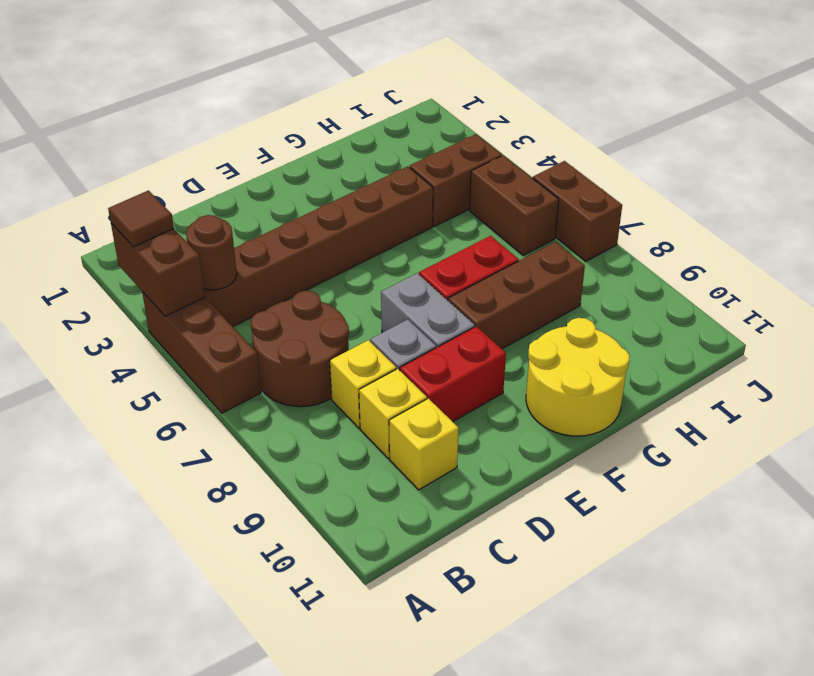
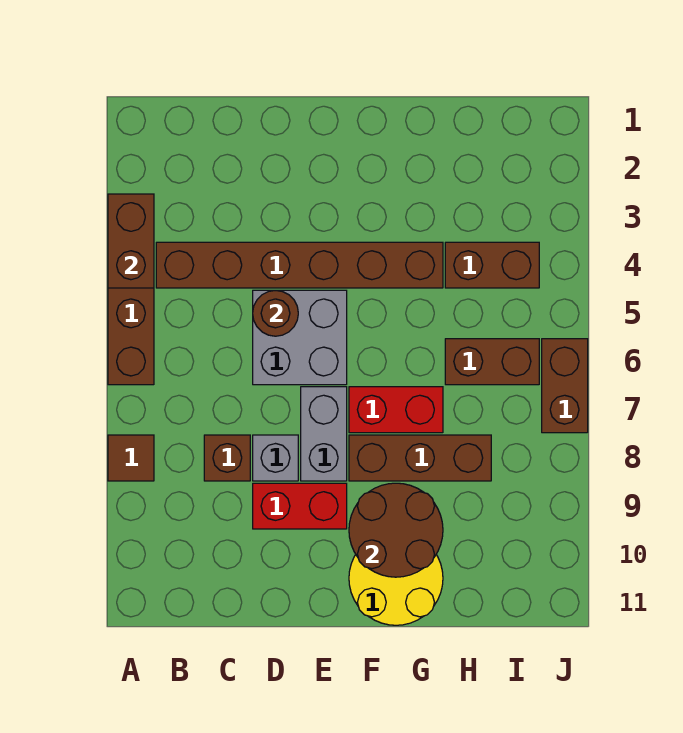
brown 1x1 tile [108,190,174,247] -> brown 1x1 tile moved to [108,435,154,481]
brown 1x1 round brick [186,215,237,290] -> brown 1x1 round brick moved to [253,290,298,336]
brown 2x2 round brick [251,291,349,407] -> brown 2x2 round brick moved to [349,483,443,577]
yellow 1x1 brick [330,340,396,428] -> brown 1x1 brick [204,435,250,481]
yellow 1x1 brick [359,369,427,458] -> none
yellow 1x1 brick [389,398,459,490] -> none
none -> grey 2x2 brick [253,290,347,385]
brown 1x2 brick [469,156,559,255] -> brown 1x2 brick turned to [445,339,539,385]

